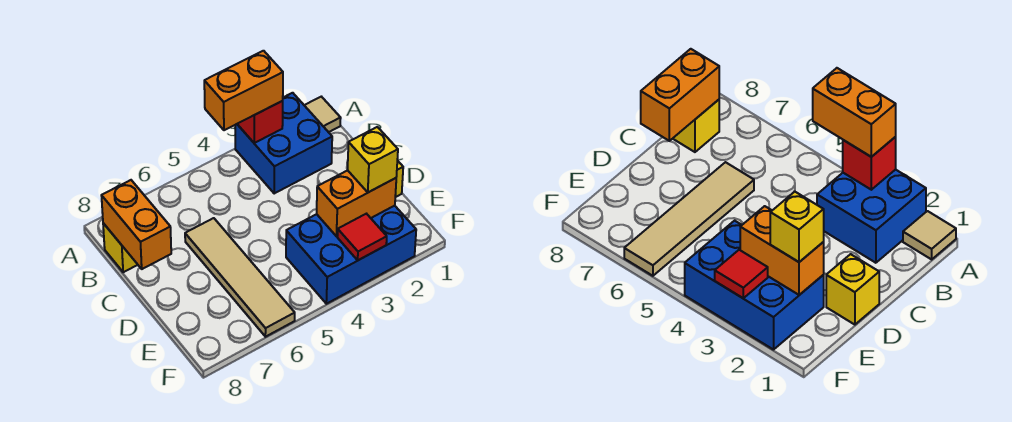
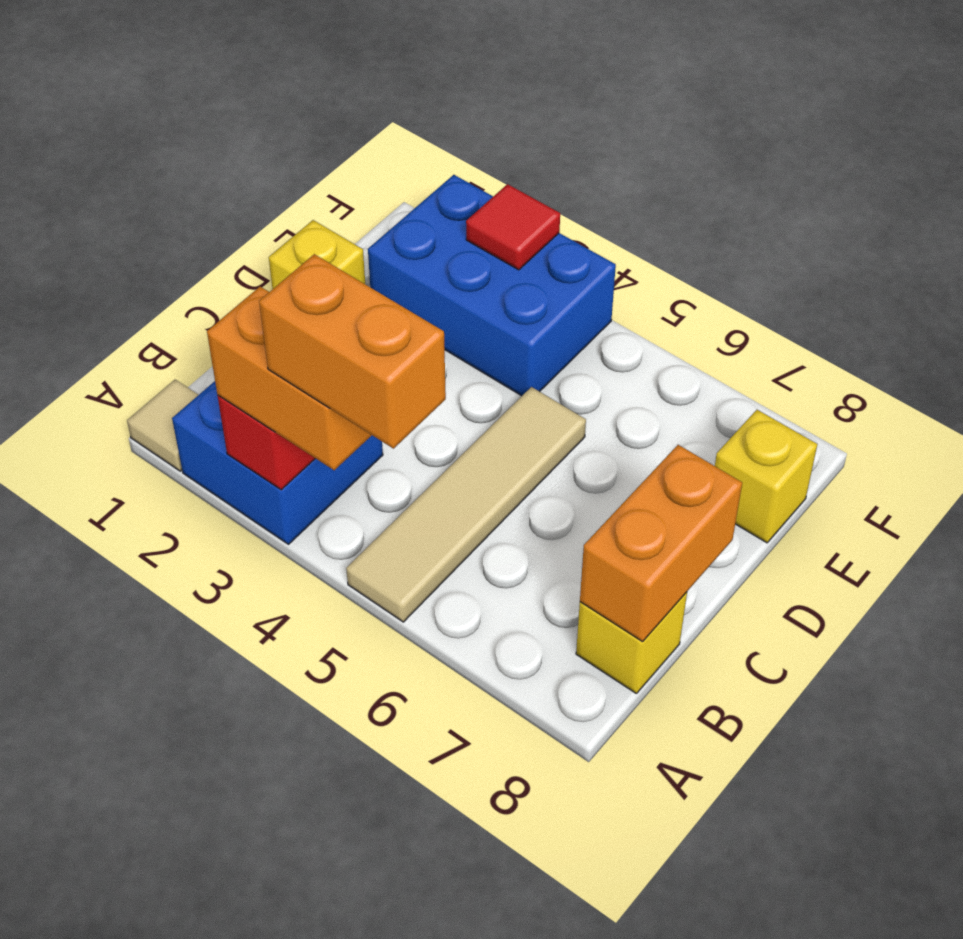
tan 1x4 tile [185,218,295,337] -> tan 1x4 tile moved to [346,387,586,622]
orange 1x2 brick [317,170,396,236] -> orange 1x2 brick moved to [259,254,446,449]
yellow 1x1 brick [348,127,398,192] -> yellow 1x1 brick moved to [715,410,817,543]

